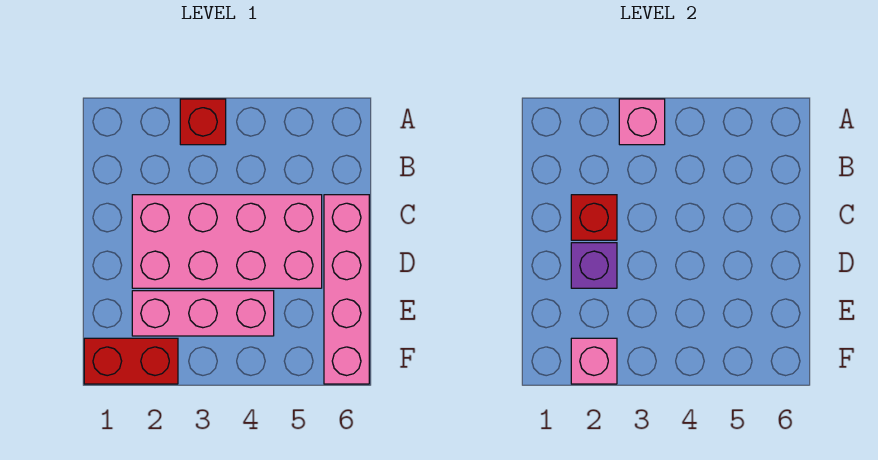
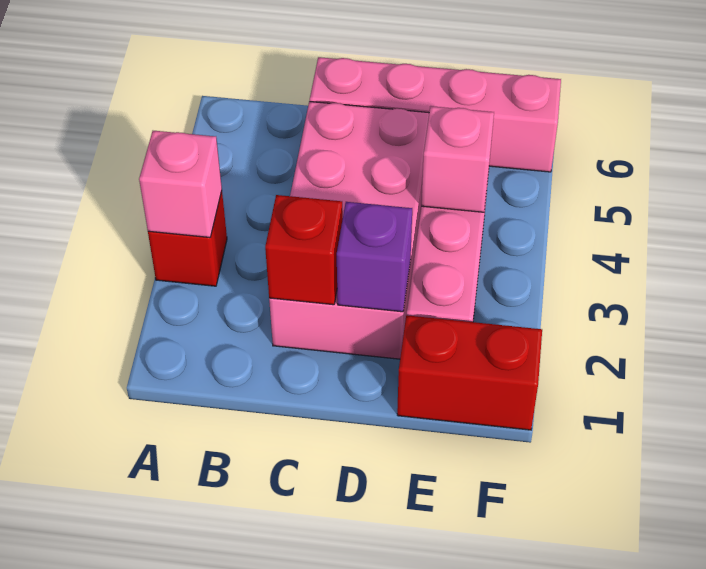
red 1x2 brick [84,338,178,384] -> red 1x2 brick turned to [397,315,542,430]
pink 1x1 brick [571,338,617,384] -> pink 1x1 brick moved to [421,106,494,212]

